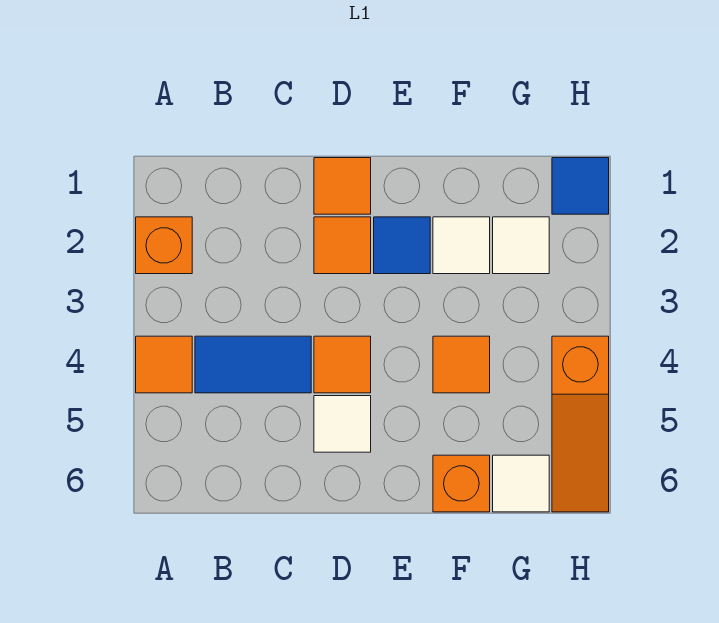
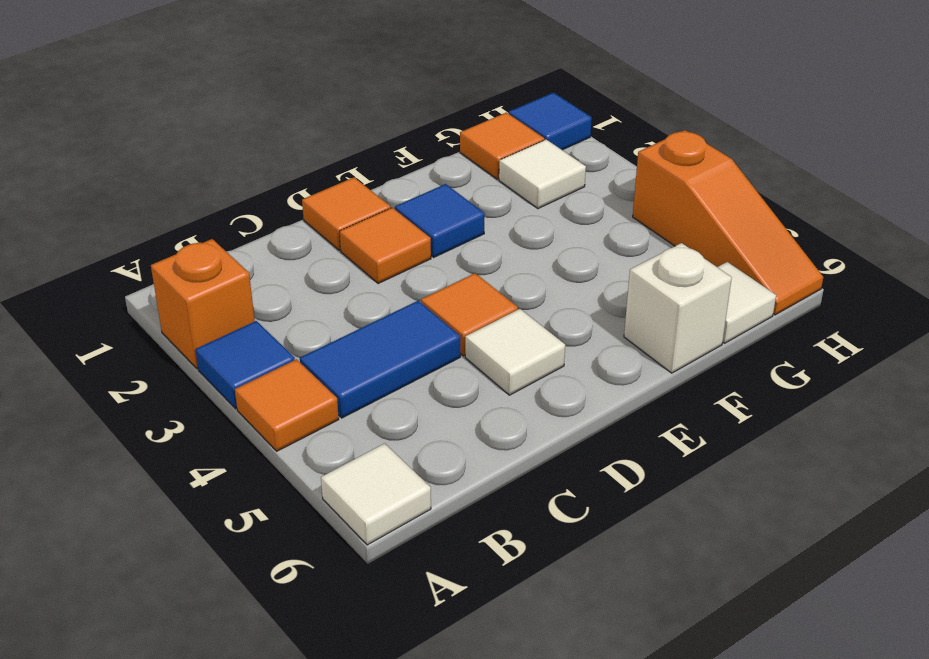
none -> blue 1x1 tile [195,321,295,409]
white 1x1 tile [433,217,490,274] -> white 1x1 tile moved to [321,443,431,545]
orange 1x1 tile [433,336,490,393] -> orange 1x1 tile moved to [460,113,544,179]
orange 1x1 brick [433,455,490,512] -> white 1x1 brick [624,243,732,373]

